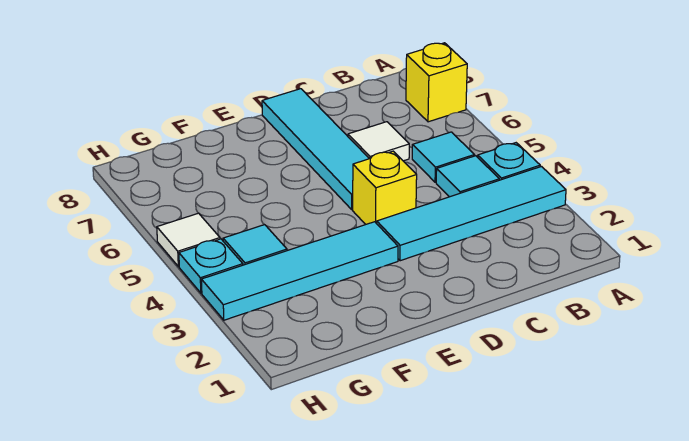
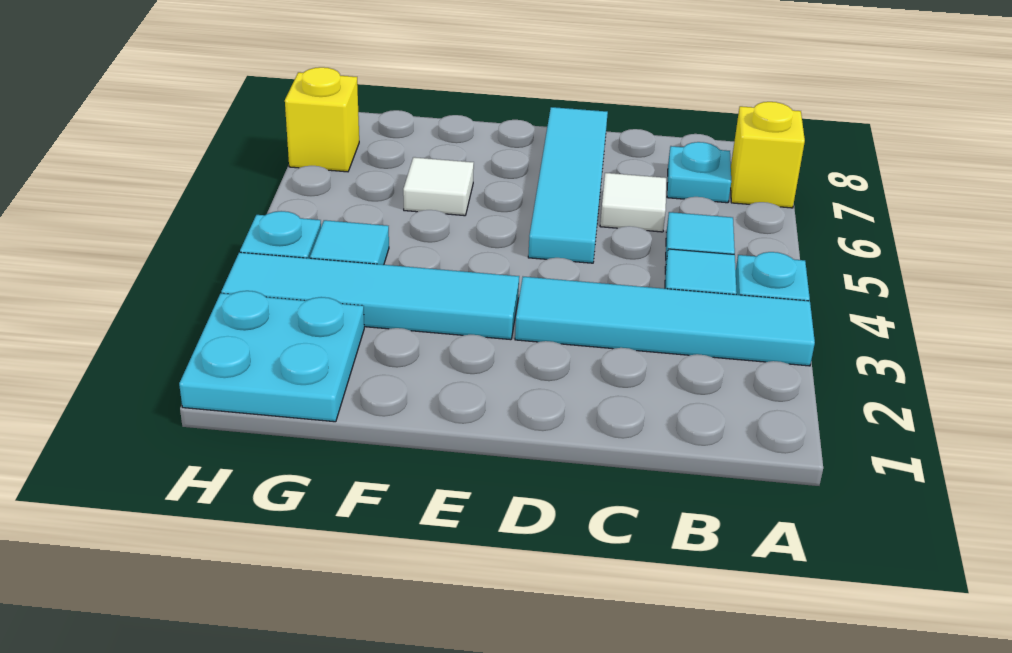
none -> cyan 1x1 plate [667,142,731,203]
yellow 1x1 brick [353,151,417,224] -> yellow 1x1 brick moved to [285,67,359,172]
none -> cyan 2x2 plate [179,291,364,422]
white 1x1 tile [157,213,220,267] -> white 1x1 tile moved to [403,157,474,216]

